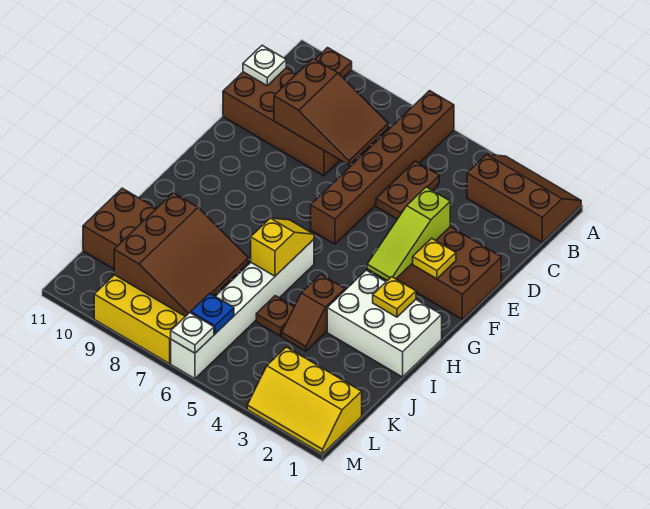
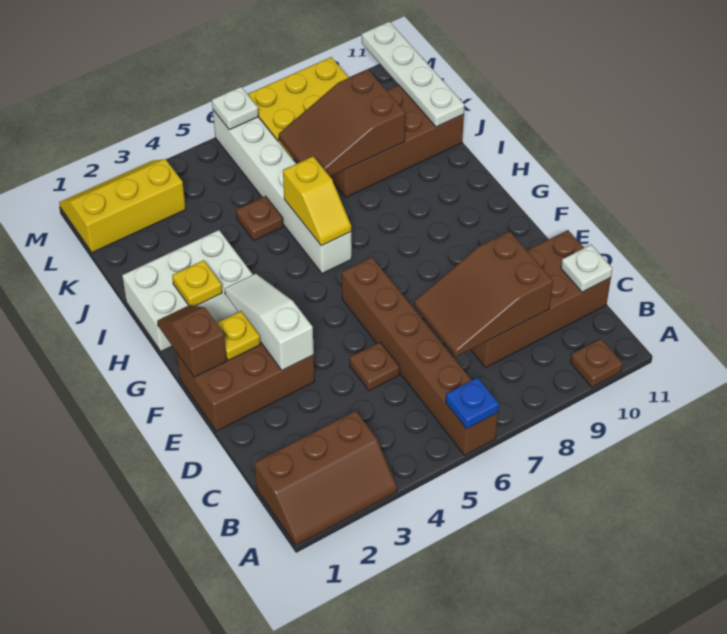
brown 1x2 plate [376,161,439,219] -> brown 1x1 plate [350,342,400,391]
lime 1x3 slope [367,187,450,281] -> white 1x3 slope [224,274,314,370]
brown 1x2 slope [282,274,345,351] -> brown 1x2 slope moved to [157,305,227,377]
brown 3x3 slope [114,193,248,317] -> brown 2x3 slope [278,69,405,176]
none -> white 1x4 plate [362,22,464,127]
blue 1x1 plate [191,293,234,334] -> blue 1x1 plate moved to [446,377,499,429]

